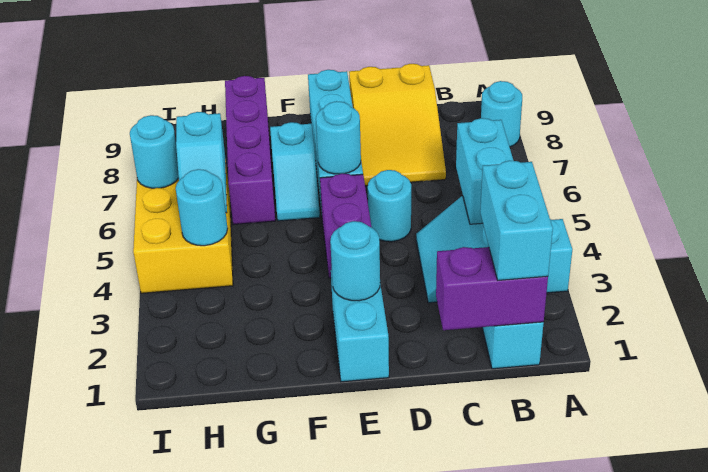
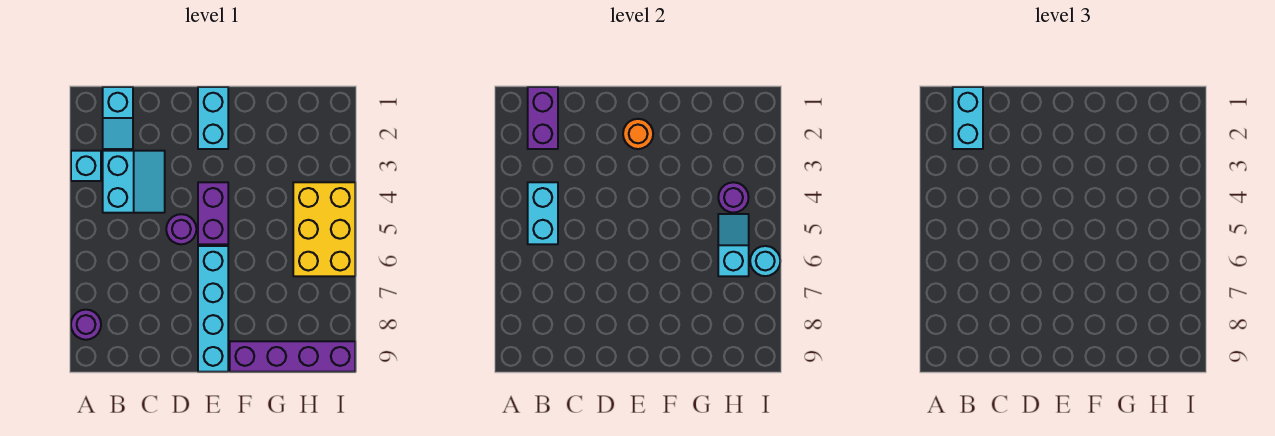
cyan 1x1 round brick [481,81,522,147] -> purple 1x1 round brick [71,310,101,340]
purple 1x2 brick [436,247,548,330] -> purple 1x2 brick turned to [528,87,558,149]
yellow 2x3 slope [349,64,446,186] -> none
cyan 1x1 round brick [368,170,411,242] -> purple 1x1 round brick [166,214,196,244]
cyan 1x1 round brick [330,221,380,301] -> orange 1x1 round brick [623,119,653,149]
cyan 1x1 round brick [316,101,361,174] -> none
cyan 1x2 slope [270,122,320,221] -> none
purple 1x4 brick [225,76,275,225] -> purple 1x4 brick turned to [230,341,355,372]
cyan 1x1 round brick [176,169,228,246] -> purple 1x1 round brick [718,182,749,213]

